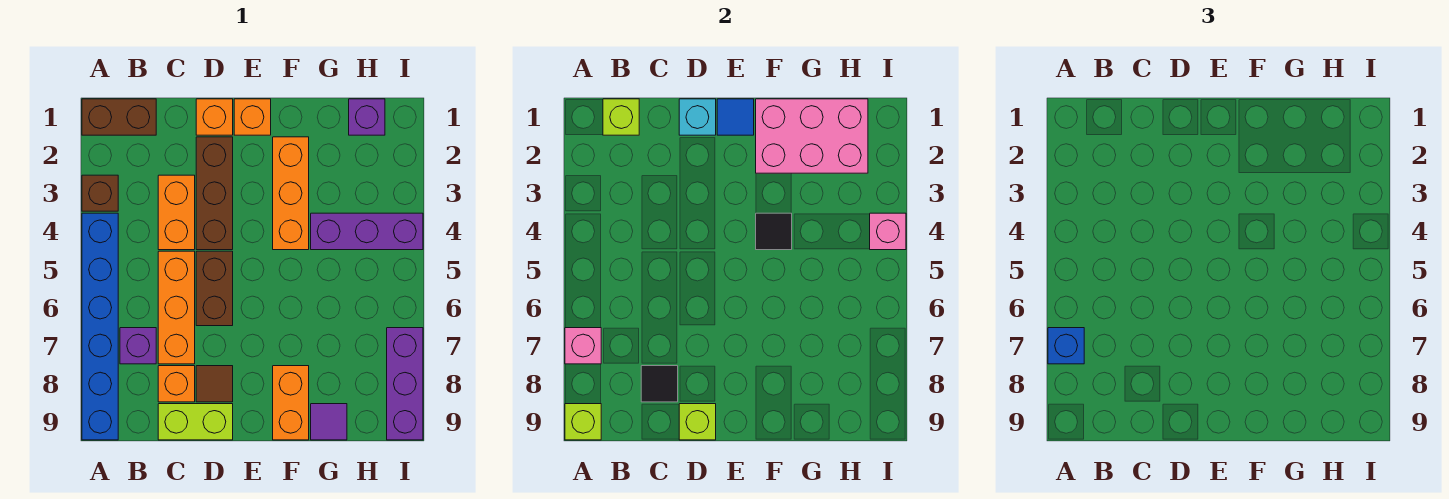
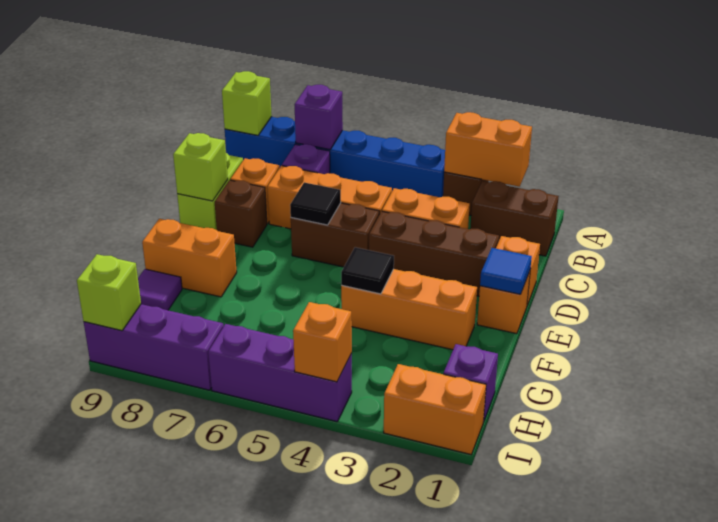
brown 1x2 brick [82,99,156,135] -> brown 1x2 brick turned to [470,181,559,256]
none -> orange 1x2 brick [444,112,532,187]
pink 1x1 brick [565,328,601,364] -> purple 1x1 brick [295,85,343,149]
blue 1x1 brick [1048,328,1084,364] -> none
lime 1x1 brick [603,99,639,135] -> lime 1x1 brick moved to [77,254,141,331]
black 1x1 tile [641,366,678,402] -> black 1x1 tile moved to [290,182,341,225]
cyan 1x1 brick [679,99,716,135] -> none
brown 1x1 tile [196,366,233,402] -> brown 1x1 brick [215,180,267,247]
pink 2x3 brick [756,99,868,173] -> none
purple 1x3 brick [311,213,423,250] -> purple 1x3 brick turned to [208,324,352,422]
none -> orange 1x2 brick [384,364,486,454]
pink 1x1 brick [870,213,906,250] -> orange 1x1 brick [293,302,352,382]

